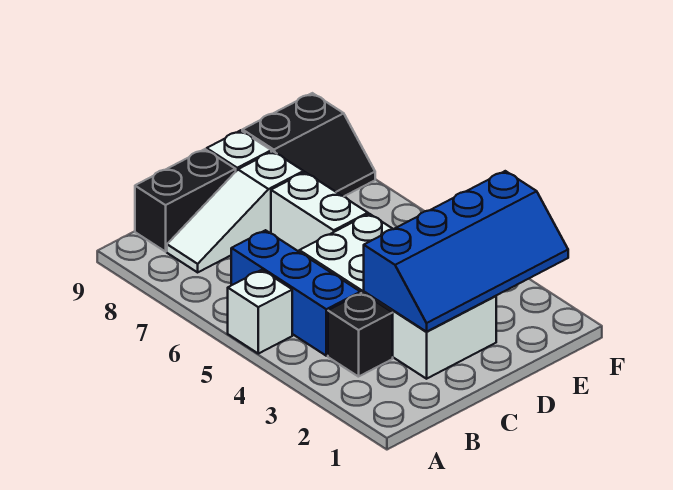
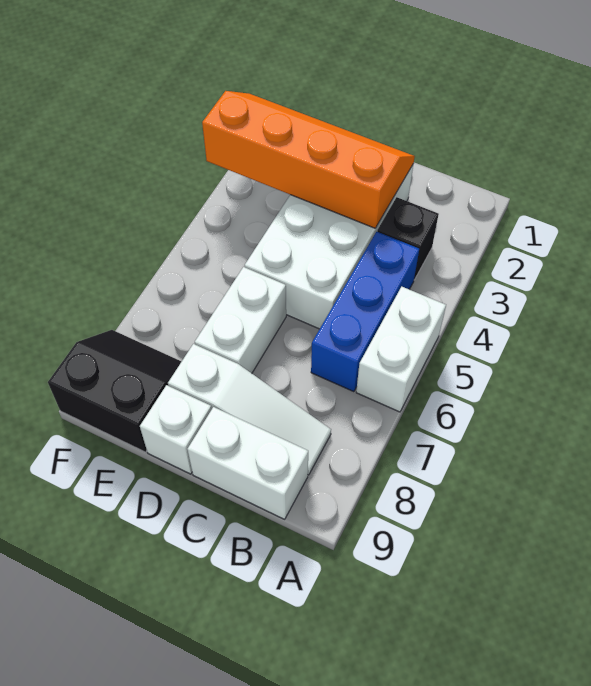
white 1x1 brick [228,270,292,354] -> white 1x2 brick [356,287,446,412]
black 1x2 brick [135,149,236,252] -> white 1x2 brick [187,407,308,519]
blue 2x4 slope [364,171,568,332] -> orange 2x4 slope [202,91,415,228]

